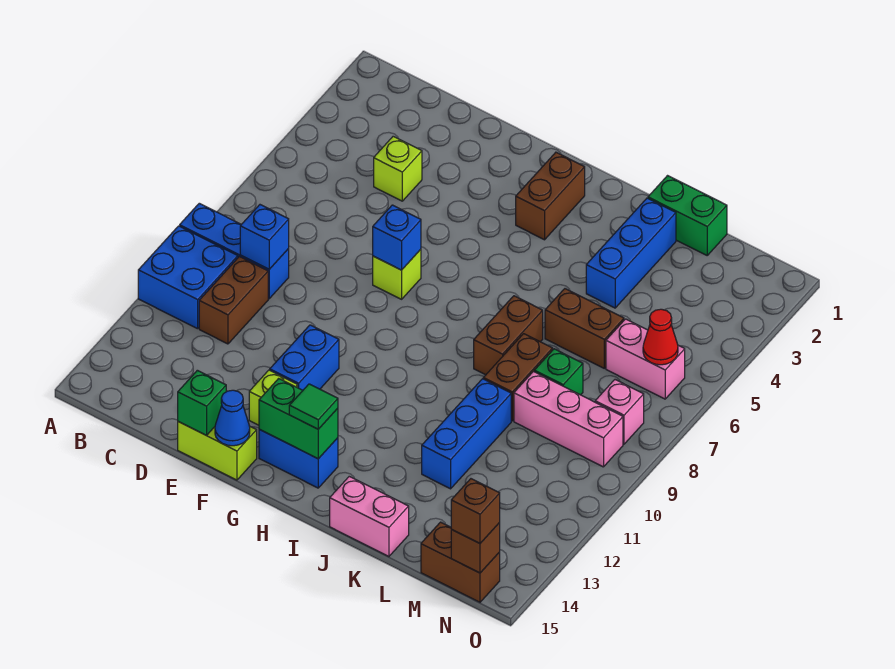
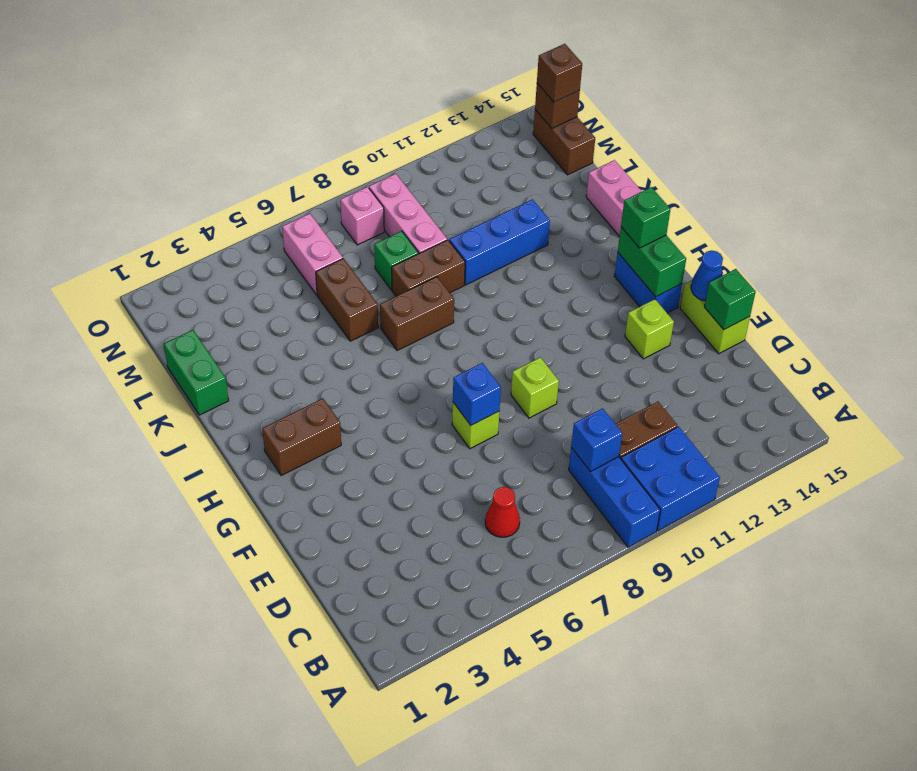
lime 1x1 brick [374,136,422,201] -> lime 1x1 brick moved to [511,357,559,418]
blue 1x2 brick [270,325,339,390] -> none
green 1x1 tile [289,384,338,429] -> green 1x1 brick [621,187,670,248]
blue 1x3 brick [586,198,676,308] -> none
red 1x1 cone [643,309,678,365] -> red 1x1 cone moved to [485,487,520,537]

